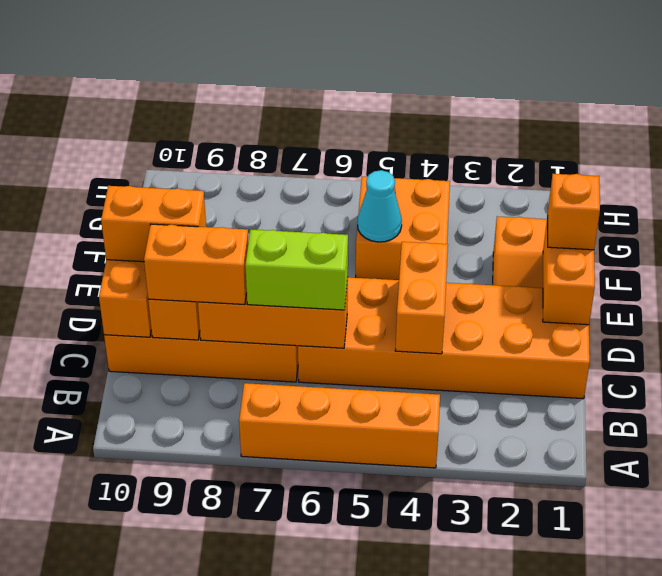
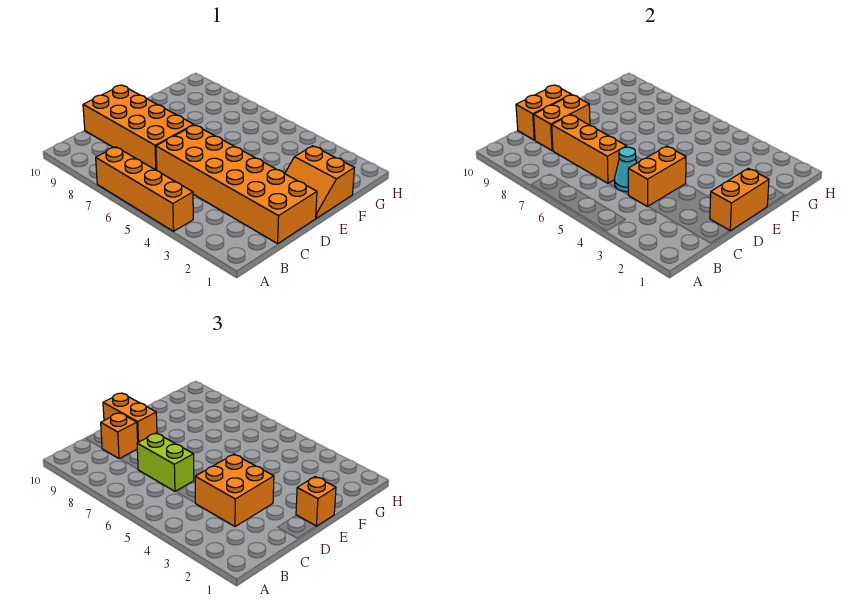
orange 1x2 brick [144,224,248,304] -> orange 1x1 brick [101,413,138,459]
orange 2x2 brick [356,177,450,280] -> orange 2x2 brick moved to [195,454,274,527]
cyan 1x1 cone [357,170,402,242] -> cyan 1x1 cone moved to [614,147,637,192]

